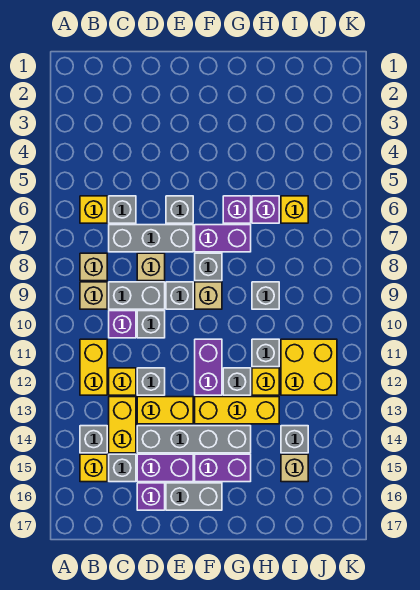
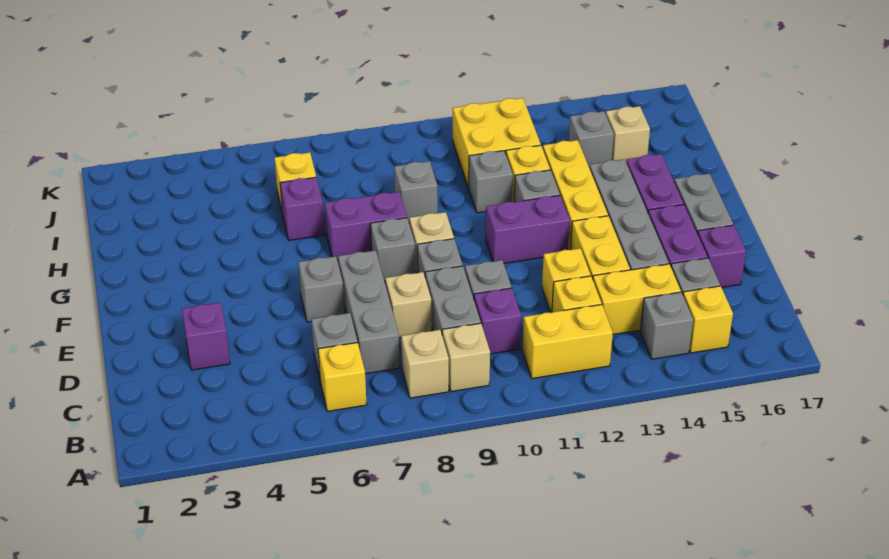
grey 1x1 brick [137,368,165,395] -> yellow 1x1 brick [542,248,591,312]
purple 1x2 brick [195,225,251,252] -> purple 1x2 brick turned to [325,192,407,261]
purple 1x1 brick [223,196,251,223] -> purple 1x1 brick moved to [182,303,230,370]

